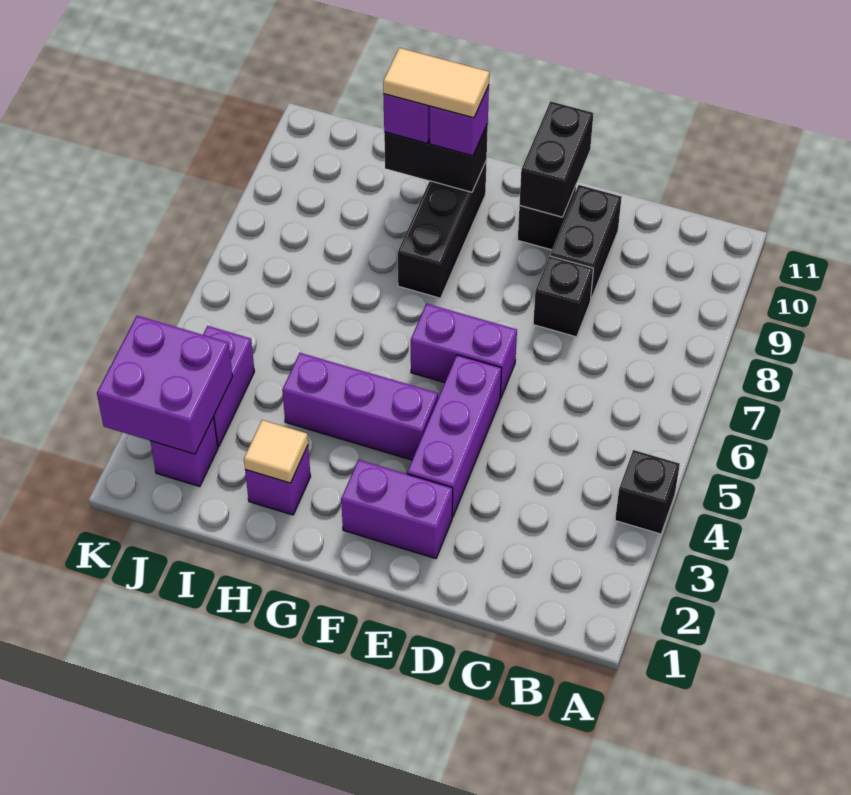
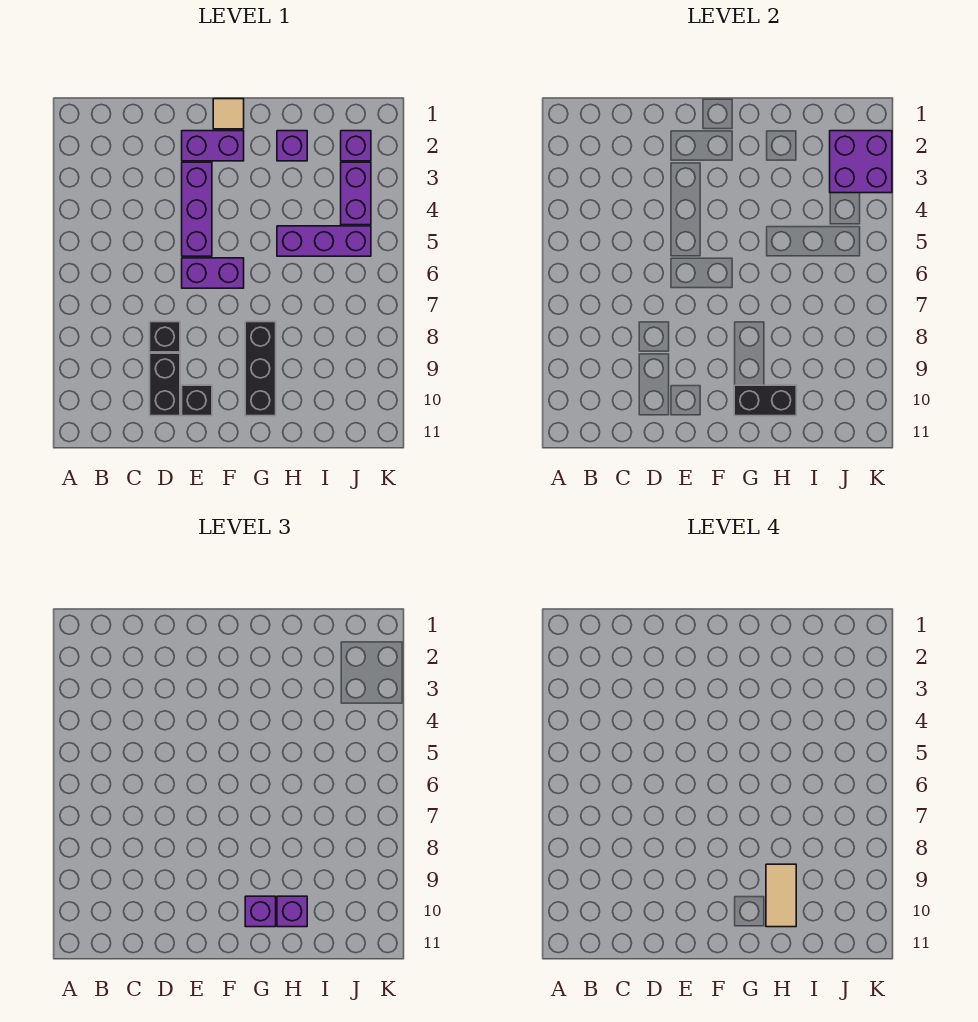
black 1x1 brick [615,450,680,534] -> none
black 1x2 brick [519,101,593,217] -> none
purple 1x3 brick [282,353,438,460] -> purple 1x3 brick moved to [277,226,371,256]
tan 1x2 tile [383,48,489,118] -> tan 1x2 tile turned to [766,864,796,927]
tan 1x1 tile [244,420,308,483] -> tan 1x1 tile moved to [213,99,244,129]

